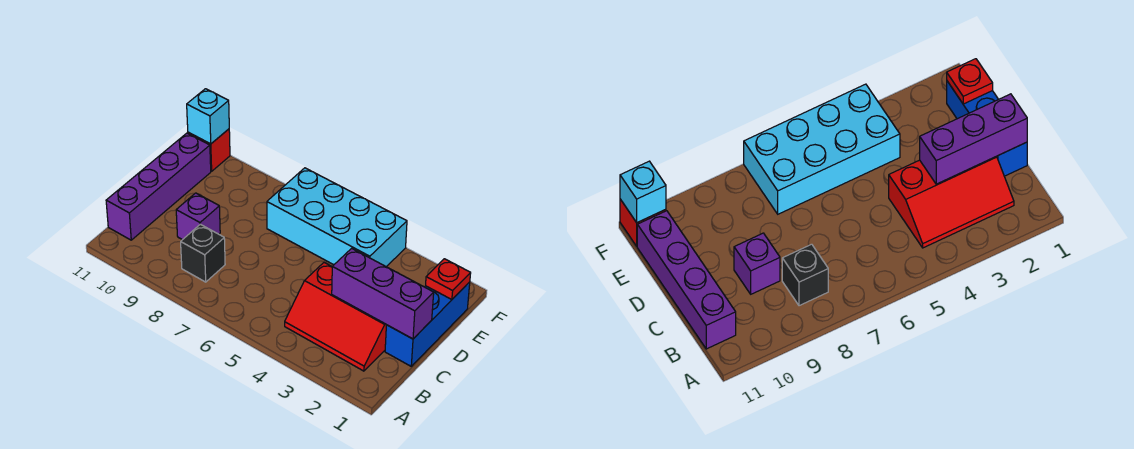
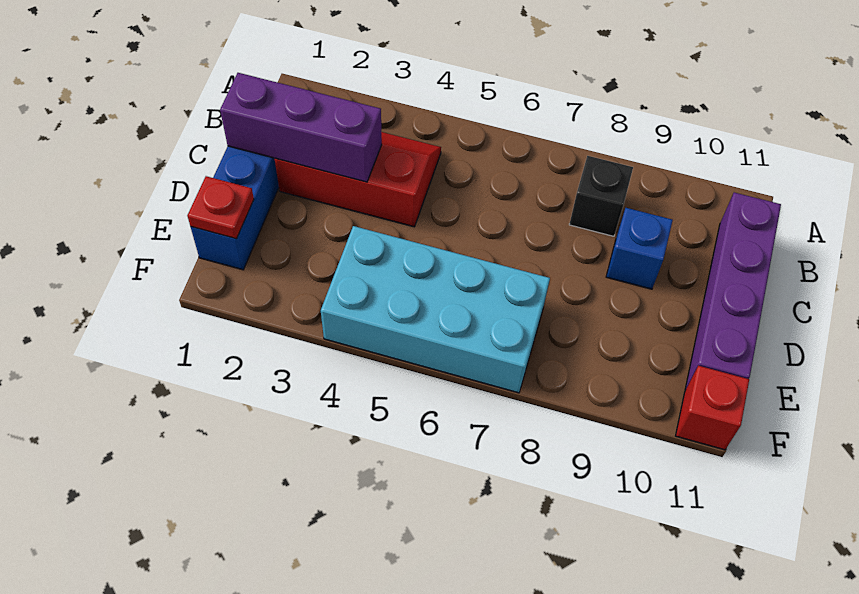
purple 1x1 brick [176,193,220,240] -> blue 1x1 brick [606,208,673,289]
cyan 1x1 brick [187,89,229,144] -> none

